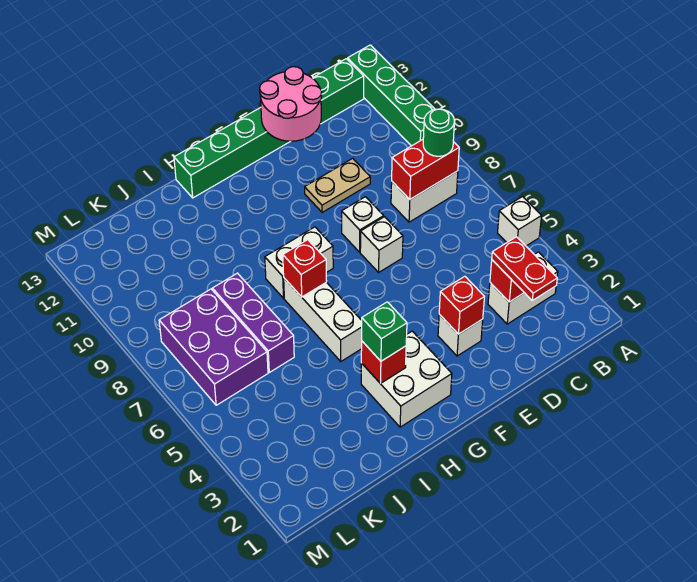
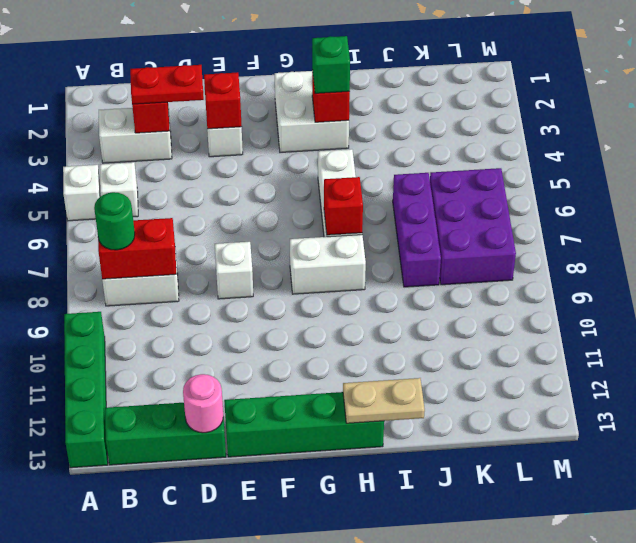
red 1x2 plate [492,237,557,300] -> red 1x2 plate turned to [130,65,204,104]
tan 1x2 plate [305,158,370,212] -> tan 1x2 plate moved to [343,378,425,423]
pink 2x2 round brick [260,67,322,141] -> pink 1x1 round brick [183,374,223,433]
white 1x1 brick [360,217,403,272] -> white 1x1 brick moved to [100,162,138,217]

